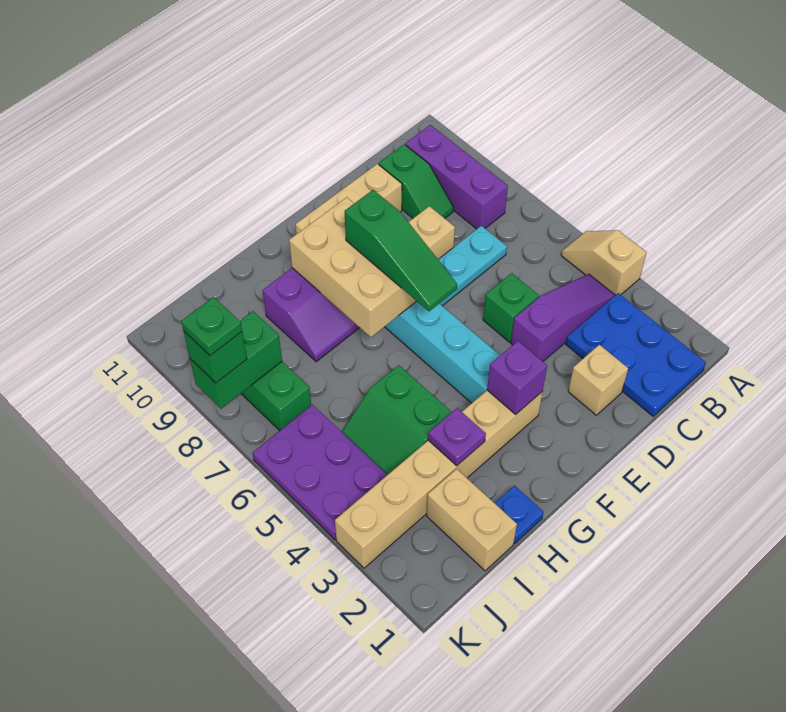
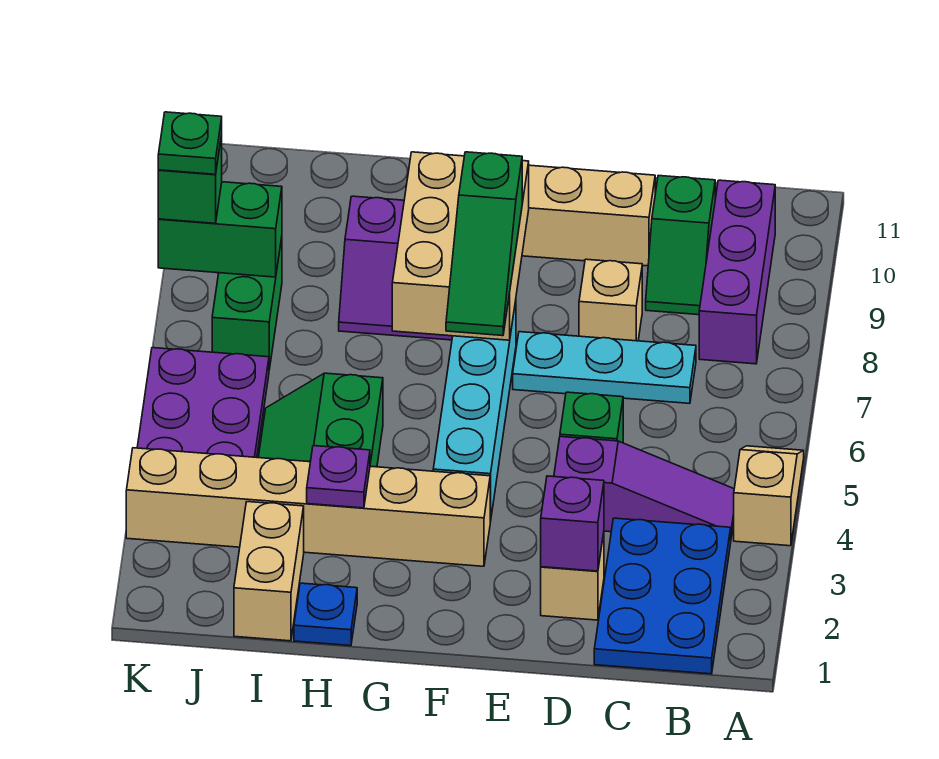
purple 1x1 brick [487,341,547,414] -> purple 1x1 brick moved to [541,476,604,571]

